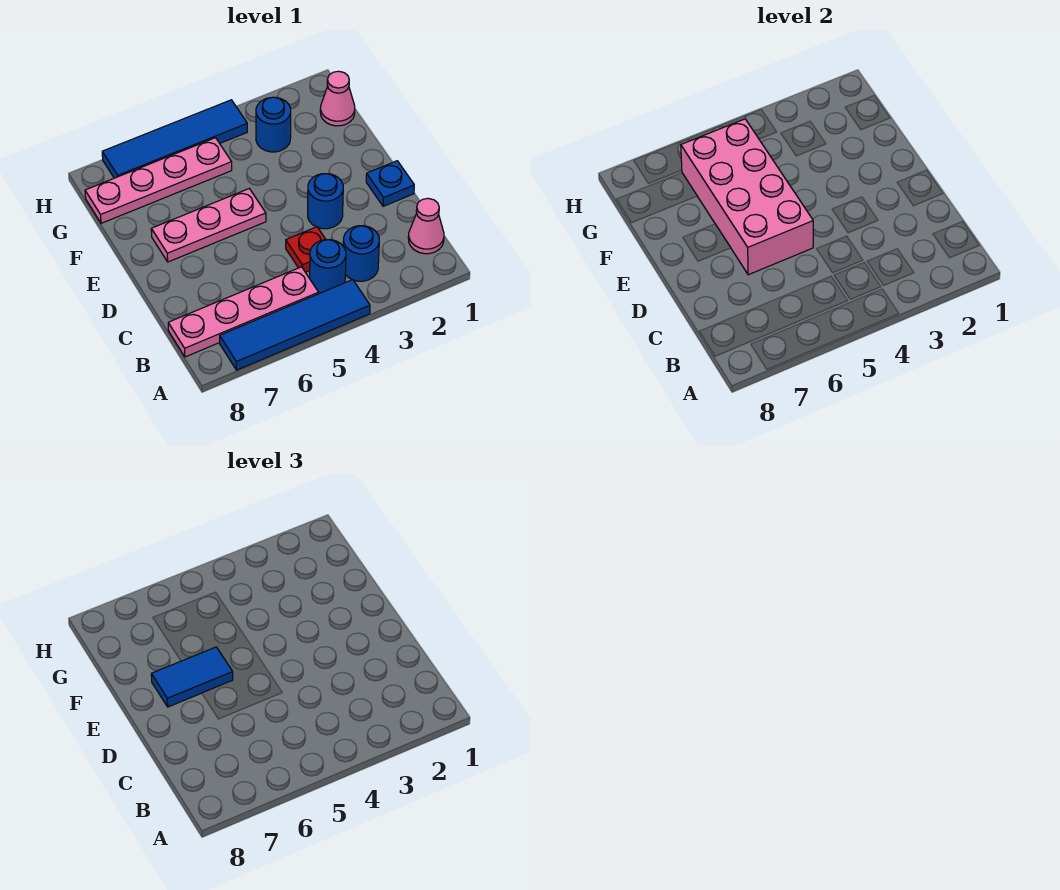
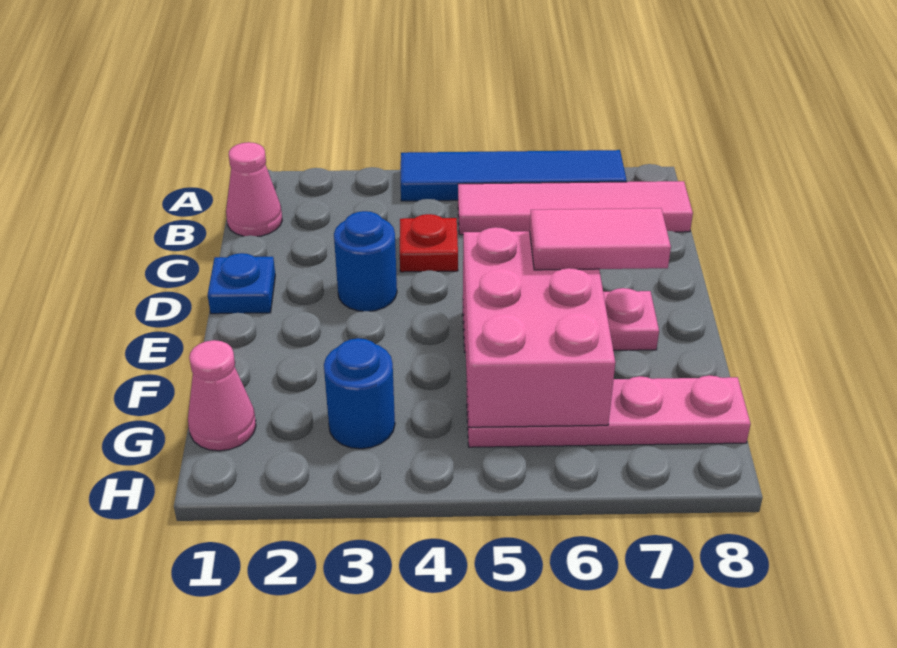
blue 1x1 round brick [343,226,379,281] -> none
blue 1x1 round brick [310,240,346,293] -> none
pink 1x4 plate [168,267,319,357] -> pink 1x4 tile [458,181,693,235]
pink 2x4 brick [681,119,813,275] -> pink 2x3 brick [463,227,615,427]
blue 1x2 tile [151,647,233,707] -> pink 1x2 tile [530,208,671,270]
blue 1x4 tile [102,100,247,178] -> none

